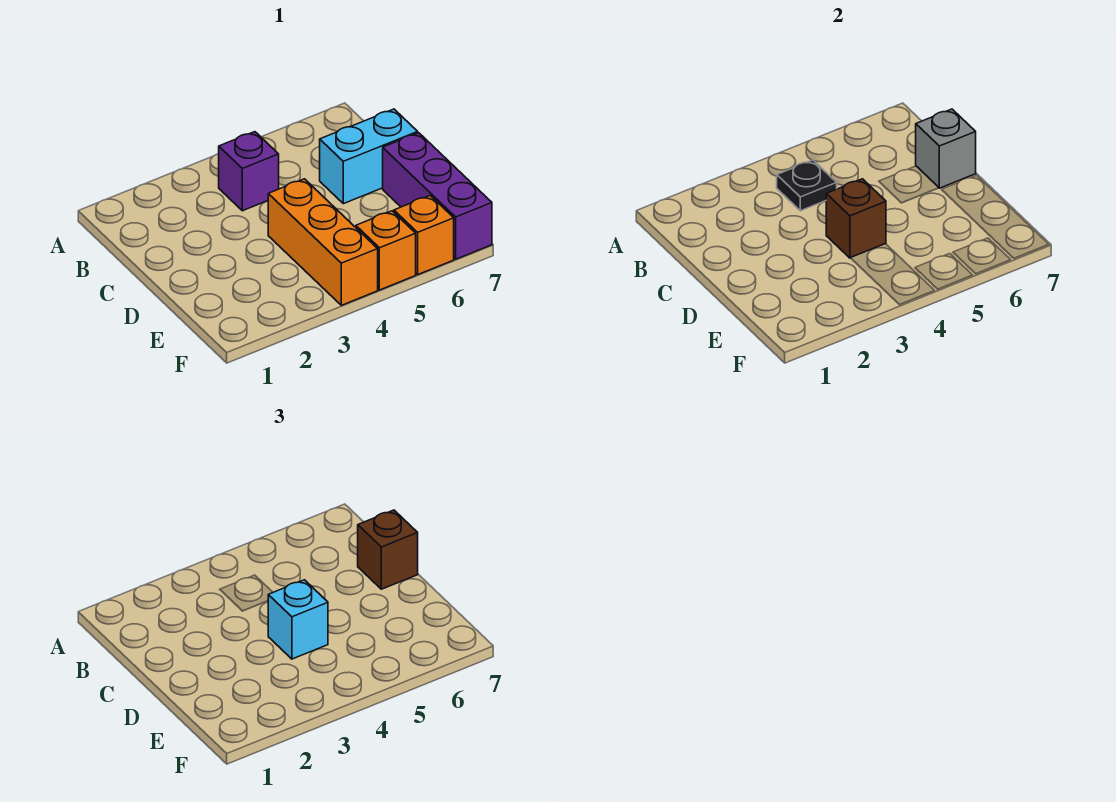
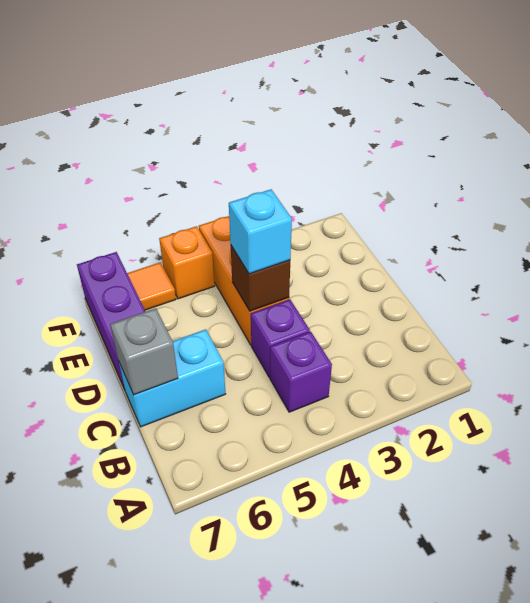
black 1x1 plate [777,160,837,211] -> none
none -> purple 1x1 brick [251,299,310,377]
brown 1x1 brick [358,510,418,589] -> none
orange 1x1 brick [394,196,454,274] -> orange 1x1 tile [127,262,176,310]

